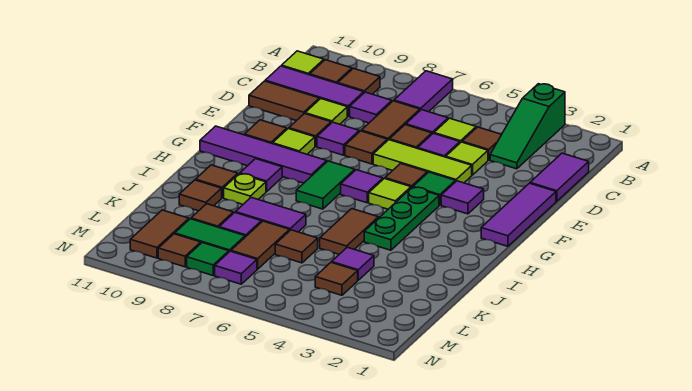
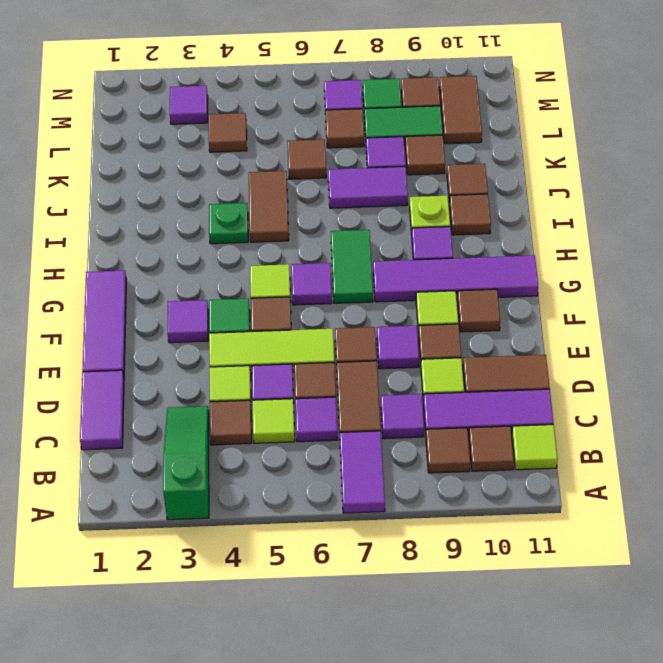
green 1x3 plate [364,187,439,250] -> green 1x1 plate [209,203,248,244]
purple 1x1 tile [332,247,374,280] -> purple 1x1 tile moved to [170,86,208,124]
brown 1x2 tile [231,221,290,269] -> brown 1x1 tile [325,109,364,148]

